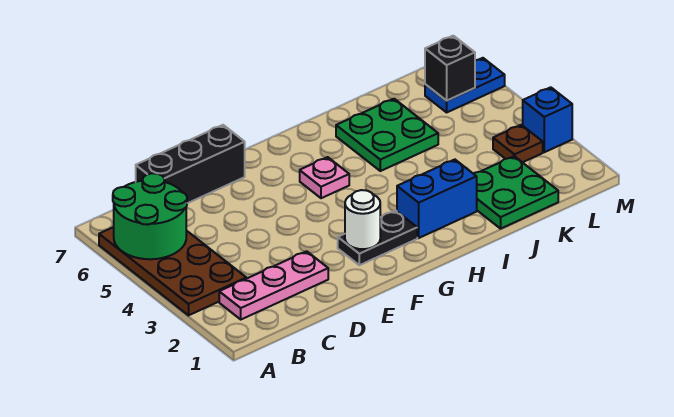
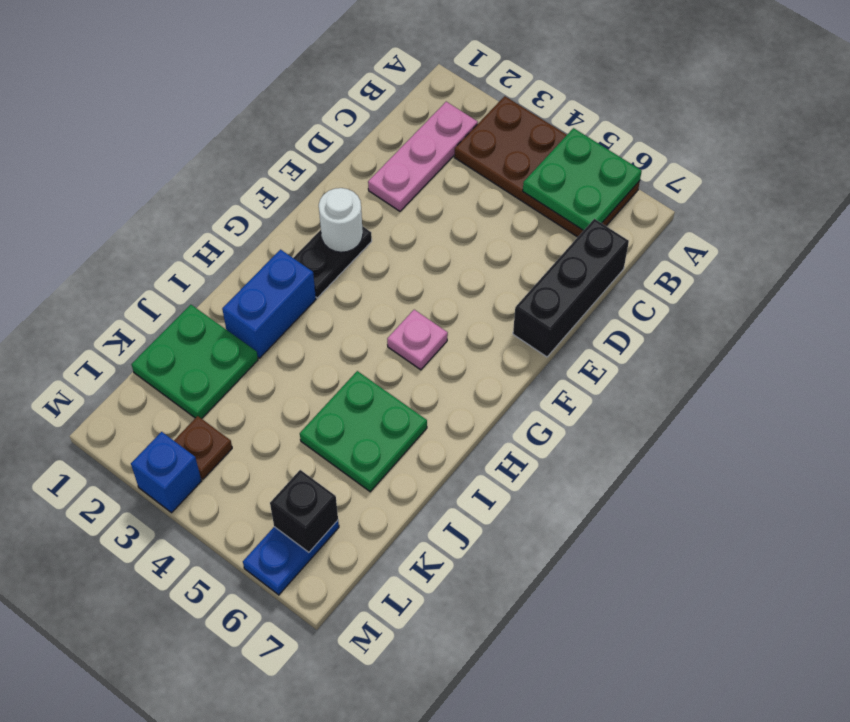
green 2x2 round brick [113,173,187,259] -> green 2x2 plate [523,128,642,230]

